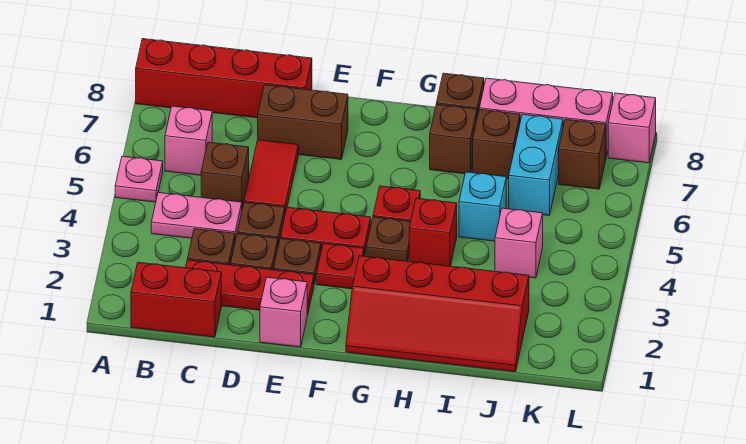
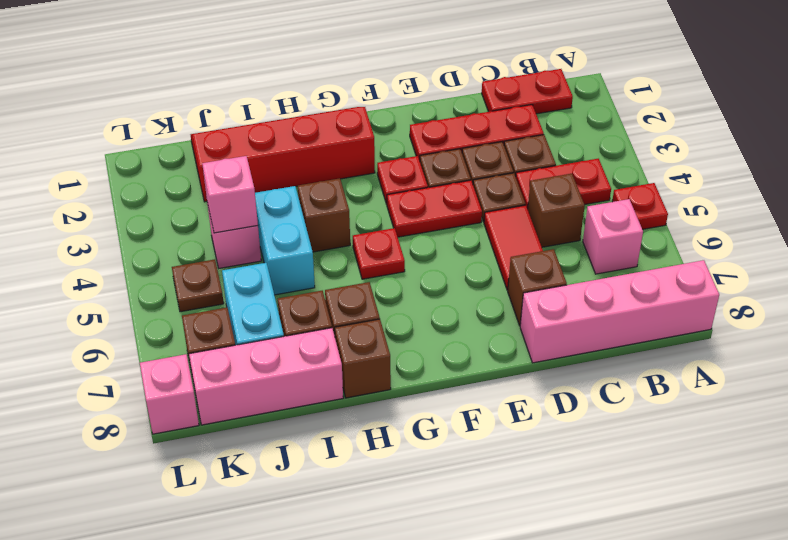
pink 1x1 plate [115,156,163,202] -> red 1x1 plate [612,183,668,229]
red 1x4 brick [136,39,312,118] -> pink 1x4 brick [520,260,719,363]
red 1x2 brick [131,262,221,337] -> red 1x2 plate [482,69,573,114]
pink 1x2 plate [151,192,242,240] -> red 1x2 plate [516,159,611,209]
brown 1x2 brick [258,85,348,159] -> brown 1x1 brick [508,249,567,326]
pink 1x1 brick [260,277,307,347] -> pink 1x1 brick moved to [202,156,258,233]
brown 1x1 plate [366,217,410,261] -> brown 1x1 plate moved to [172,259,224,312]
red 1x1 brick [409,198,457,266] -> brown 1x1 brick [298,178,350,252]
cyan 1x1 brick [459,172,506,241] -> cyan 1x2 brick [255,186,315,295]

